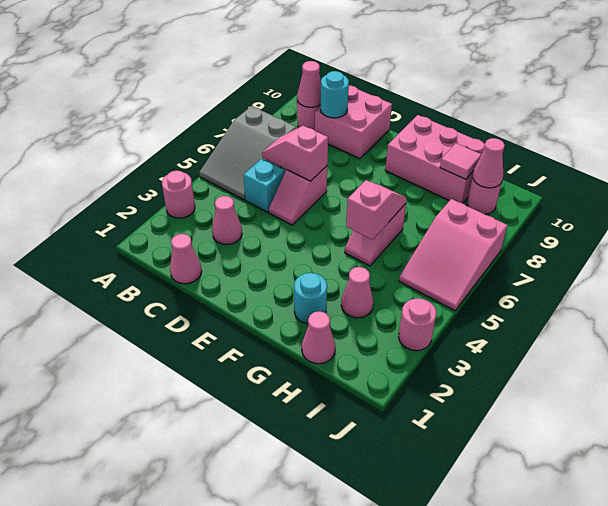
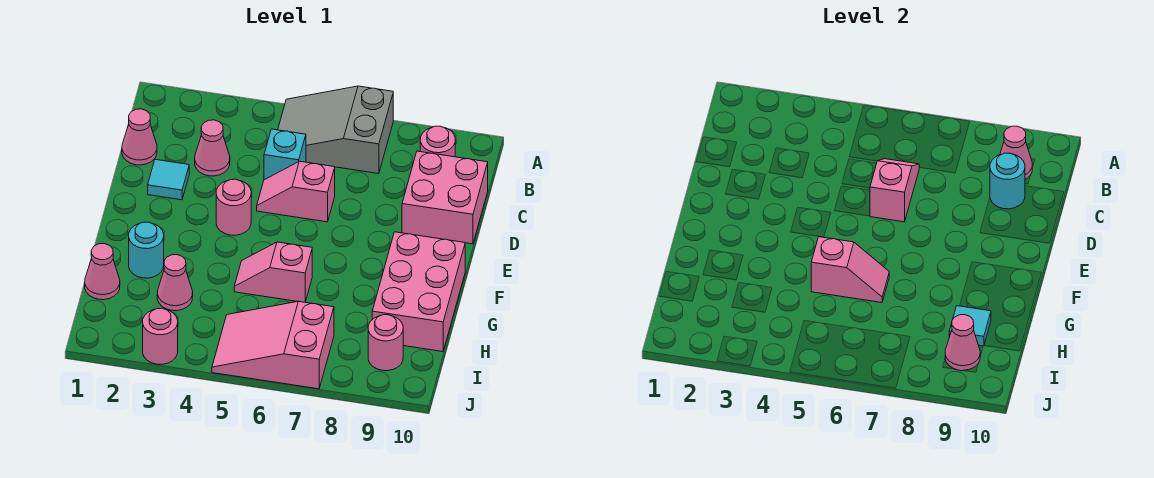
pink 1x1 round brick [162,171,195,218] -> pink 1x1 round brick moved to [216,179,251,235]
none -> cyan 1x1 tile [148,159,189,200]
pink 1x1 tile [440,143,482,179] -> cyan 1x1 tile [949,306,991,346]

